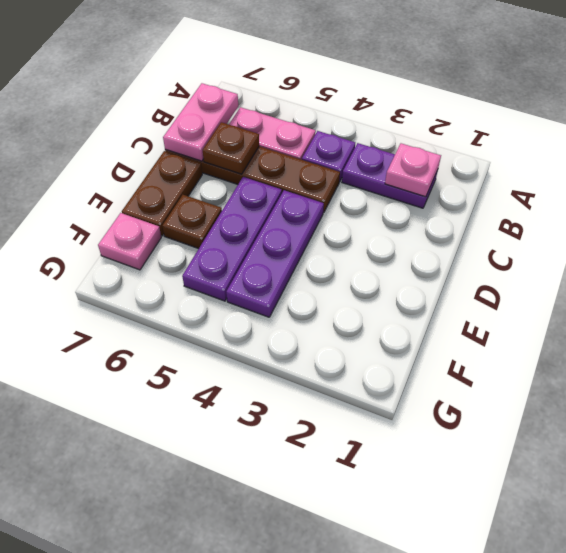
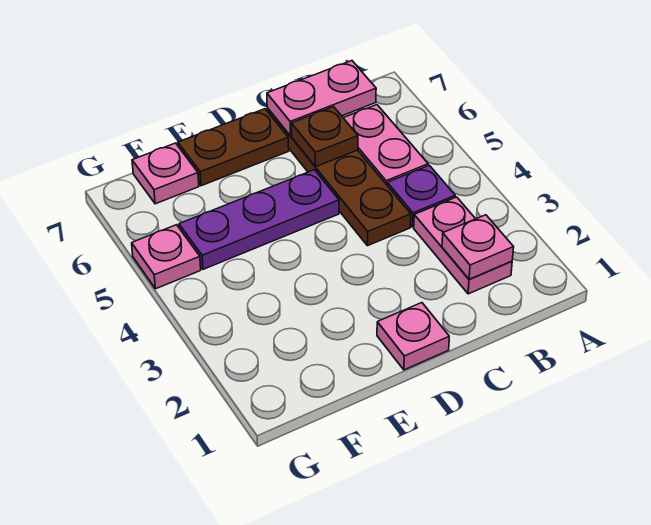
purple 1x2 plate [342,143,438,208] -> pink 1x2 plate [414,197,512,294]
none -> pink 1x1 plate [377,303,449,370]
purple 1x3 plate [226,190,324,317] -> none
brown 1x1 plate [162,195,222,249] -> none
none -> pink 1x1 plate [132,225,201,289]

